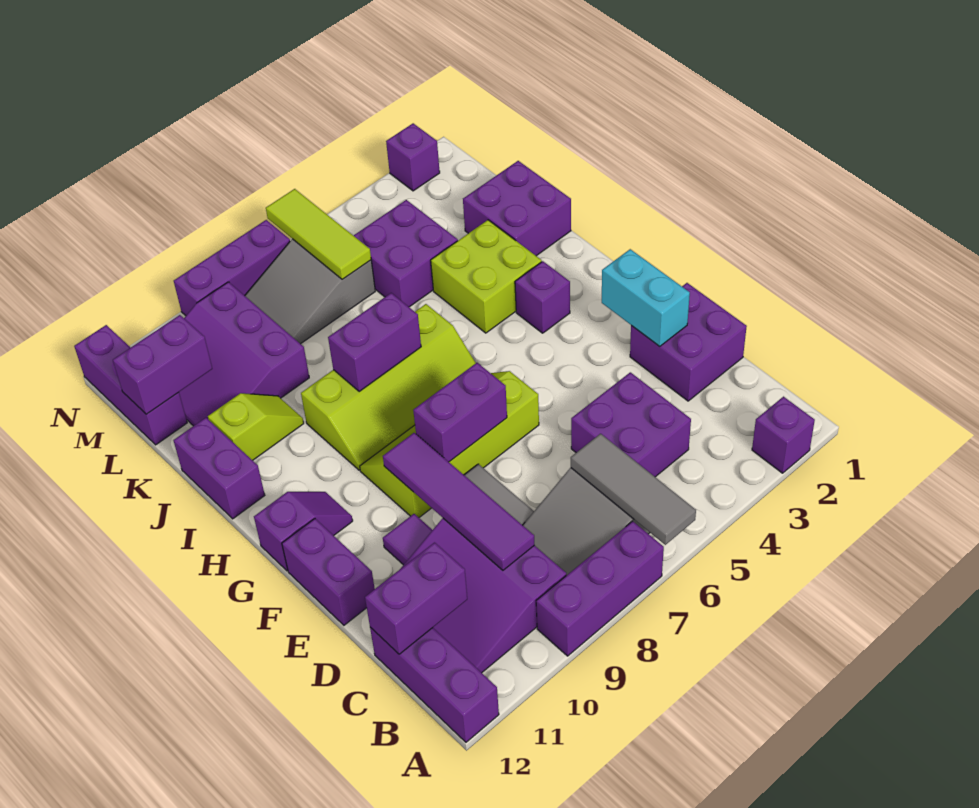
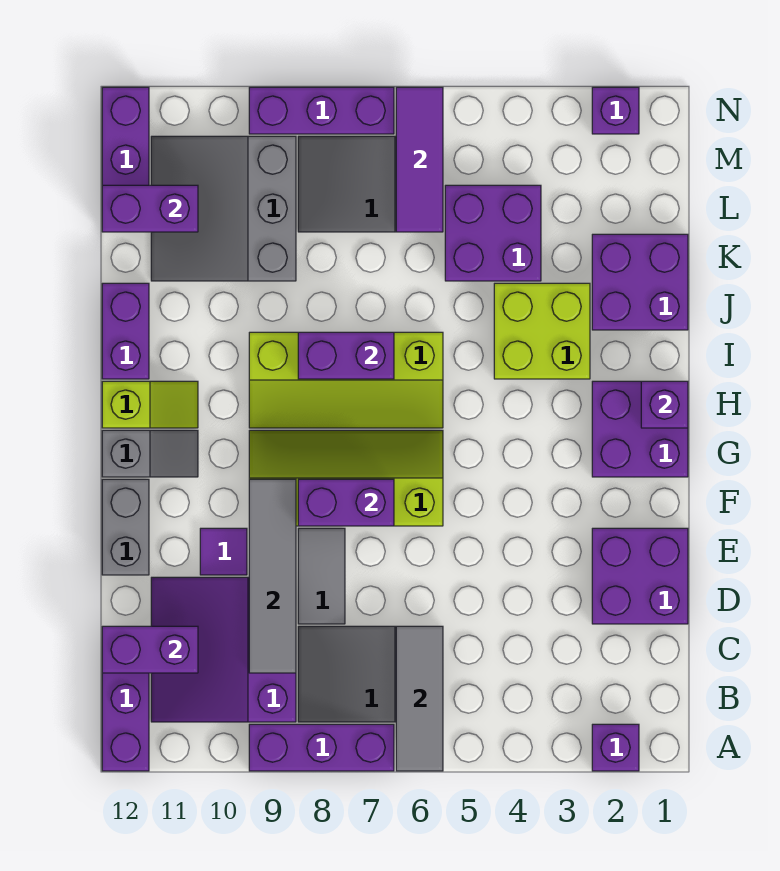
purple 2x2 brick [571,372,691,477] -> purple 2x2 brick moved to [592,381,688,477]
purple 1x4 tile [383,433,534,570] -> grey 1x4 tile [249,479,296,673]
cyan 1x2 brick [602,249,690,346] -> none
purple 1x2 brick [282,519,375,625] -> grey 1x2 brick [102,479,149,575]
purple 1x2 slope [254,492,353,571] -> grey 1x2 slope [102,430,198,477]
purple 1x1 brick [515,261,570,333] -> purple 1x1 brick moved to [641,381,688,428]
lime 1x2 slope [208,393,304,460] -> lime 1x2 slope moved to [102,381,198,428]
purple 3x3 slope [179,282,309,426] -> grey 3x3 slope [151,136,296,281]
lime 1x3 tile [266,189,371,279] -> purple 1x3 tile [396,87,443,232]

